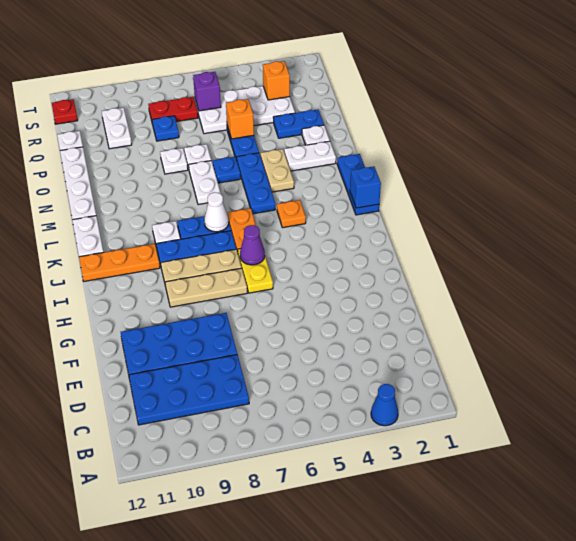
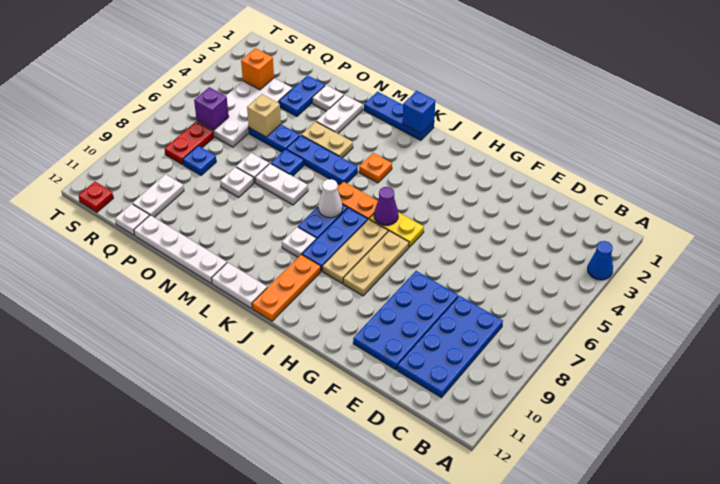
orange 1x1 brick [226,99,254,139] -> tan 1x1 brick [247,94,281,137]
white 1x2 plate [102,108,132,149] -> white 1x2 plate turned to [133,174,184,217]

